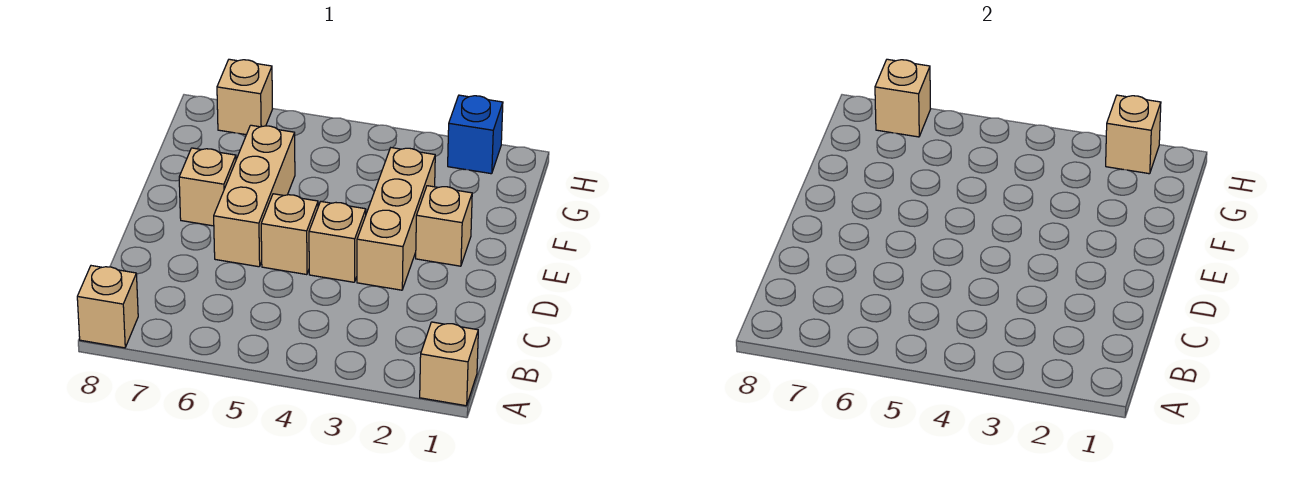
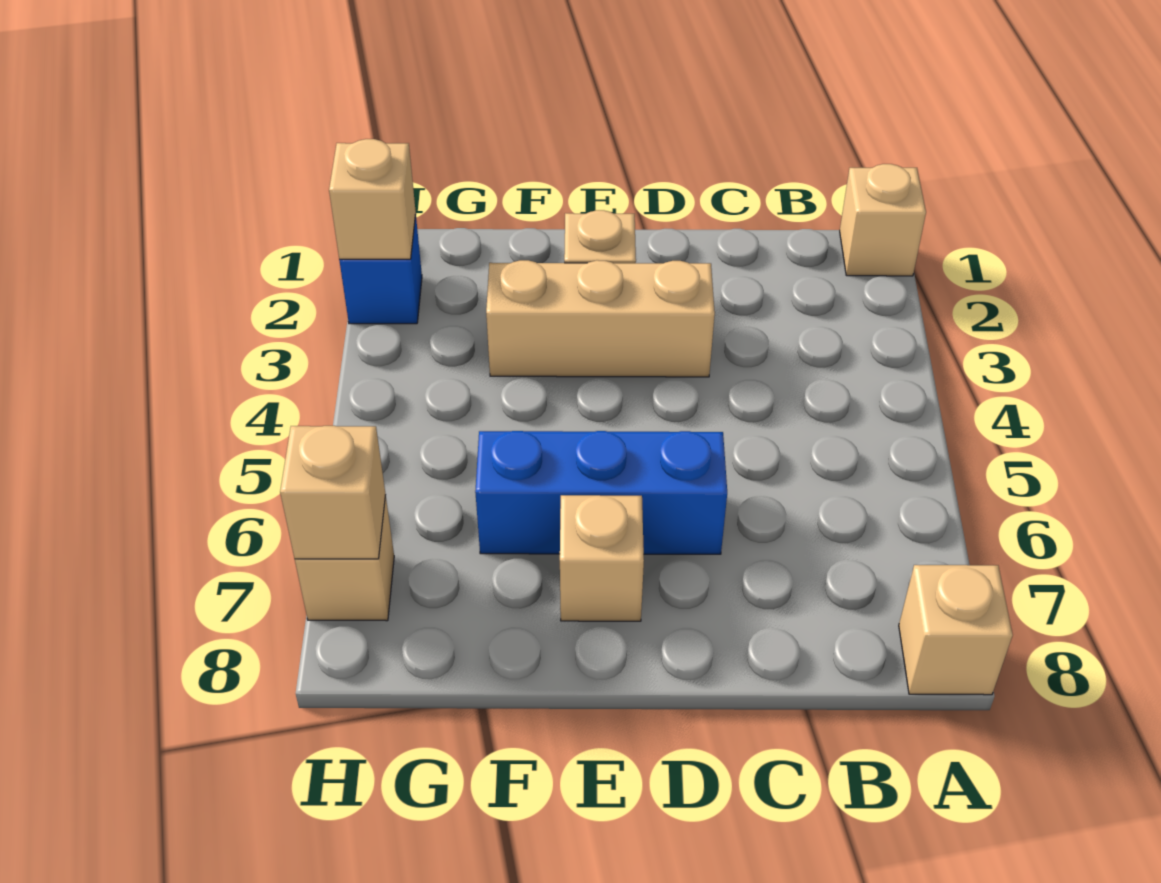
tan 1x1 brick [309,202,366,282] -> none
tan 1x1 brick [261,194,318,275] -> none
tan 1x3 brick [214,125,295,267] -> blue 1x3 brick [475,431,727,554]

